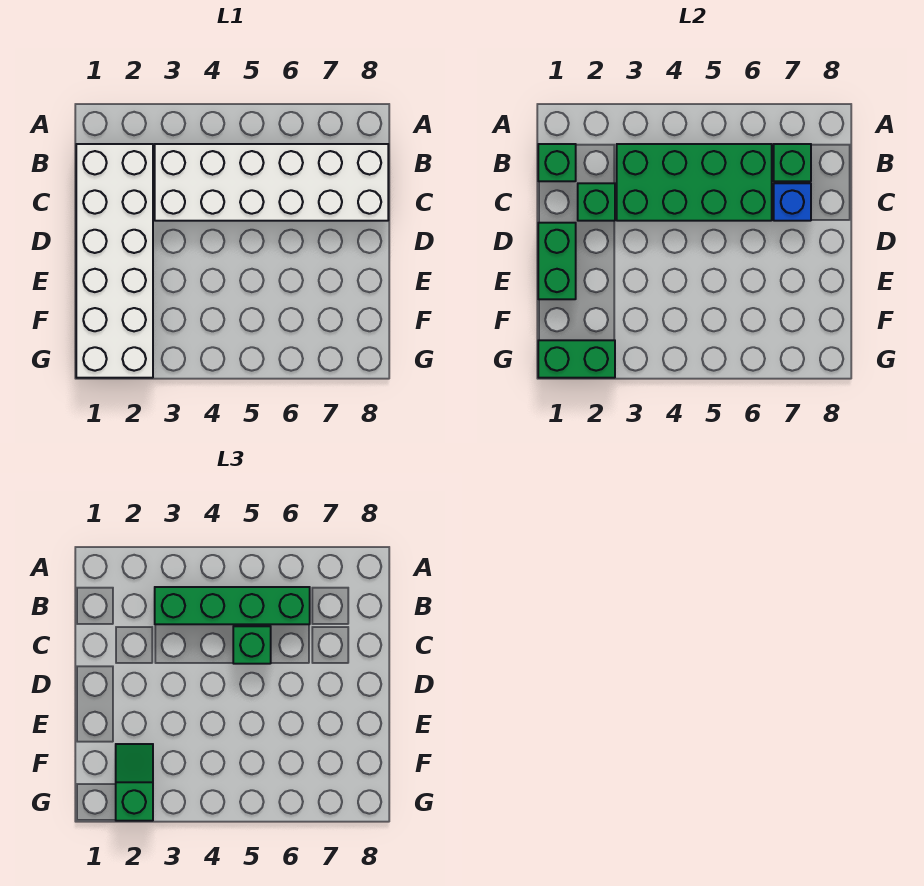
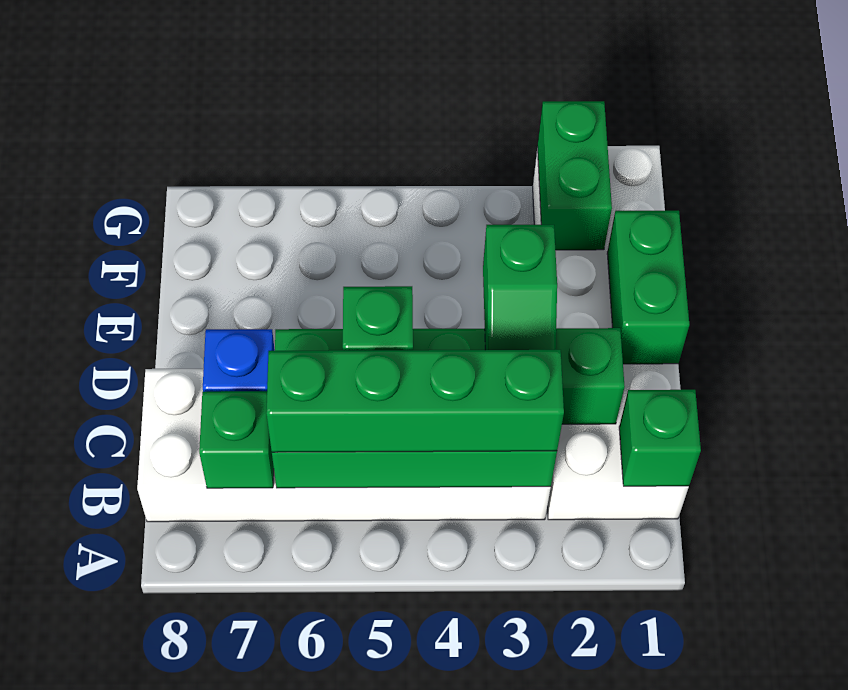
green 1x2 slope [116,744,153,821] -> green 1x2 slope moved to [483,225,557,350]
green 1x2 brick [538,340,615,378] -> green 1x2 brick turned to [537,101,612,250]

